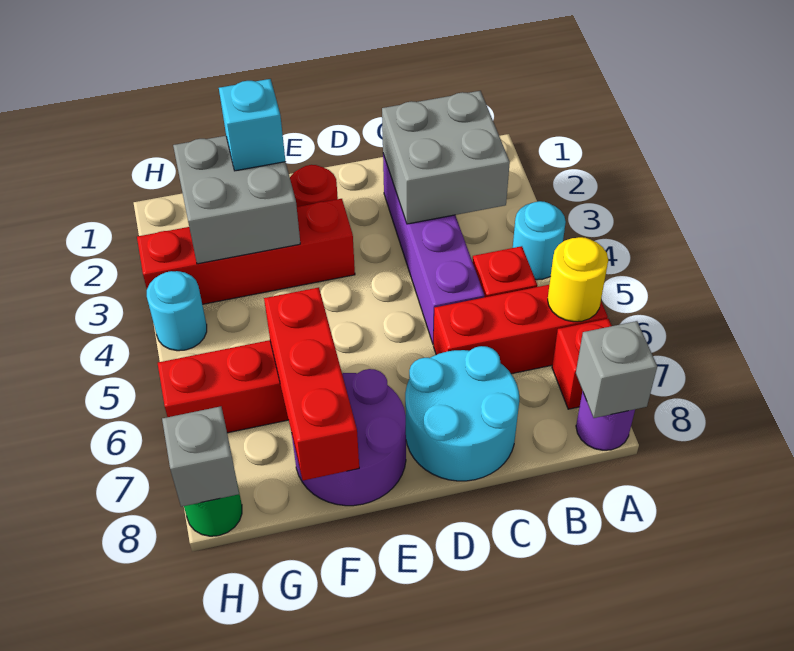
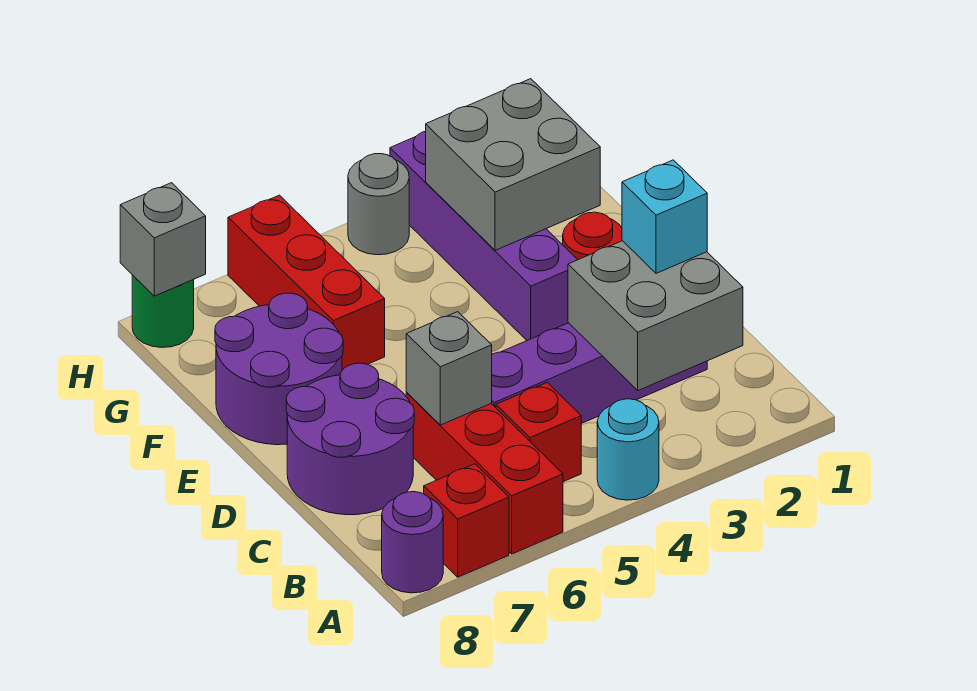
yellow 1x1 round brick [548,237,608,322] -> none
grey 1x1 brick [576,321,657,418] -> grey 1x1 brick moved to [406,312,492,425]
cyan 2x2 round brick [405,346,520,481] -> purple 2x2 round brick [286,363,414,515]
red 1x4 brick [137,199,355,304] -> purple 1x4 brick [390,131,577,340]
cyan 1x1 brick [219,79,285,171] -> cyan 1x1 brick moved to [622,160,707,273]
red 1x3 brick [264,287,359,480] -> none
cyan 1x1 round brick [147,271,207,351] -> grey 1x1 round brick [348,154,409,255]

